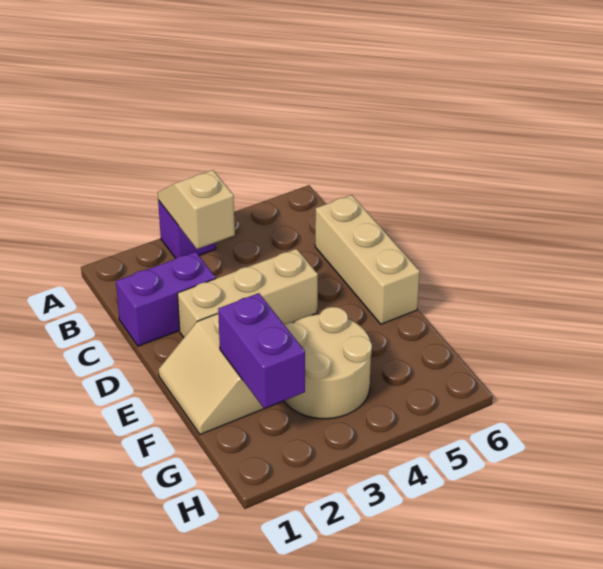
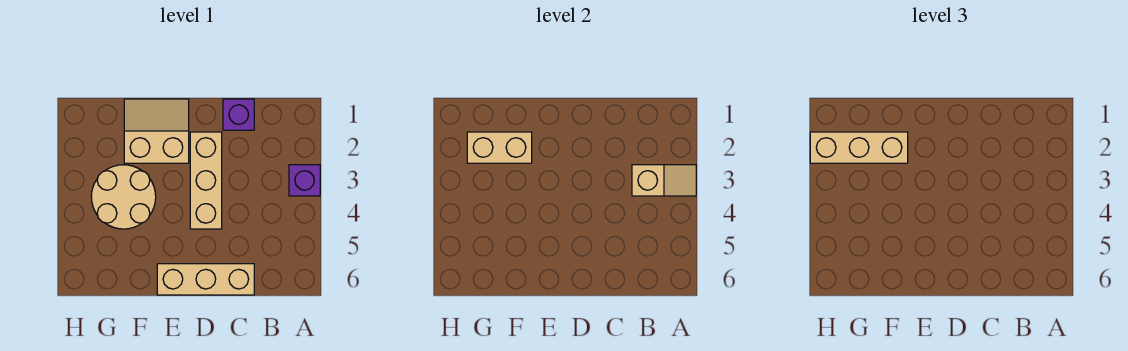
purple 1x2 brick [116,252,216,346] -> purple 1x1 brick [223,99,254,130]
purple 1x2 brick [218,293,305,409] -> tan 1x2 brick [467,132,532,163]
none -> tan 1x3 brick [810,132,908,163]

